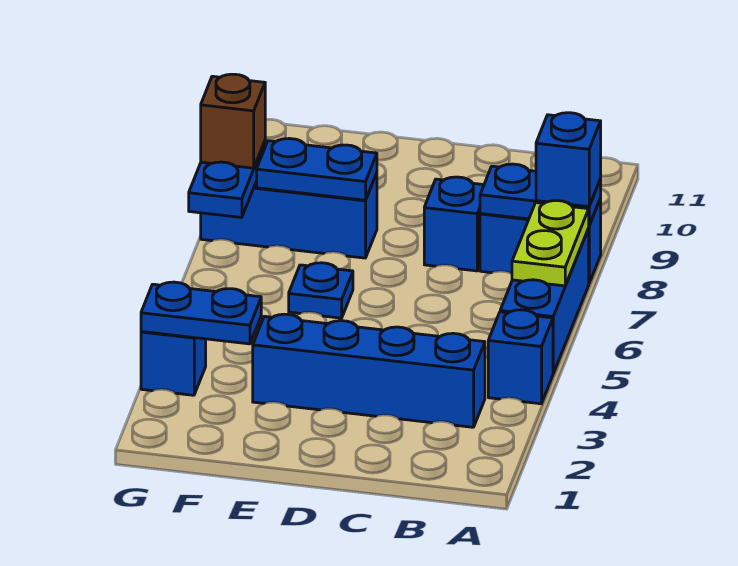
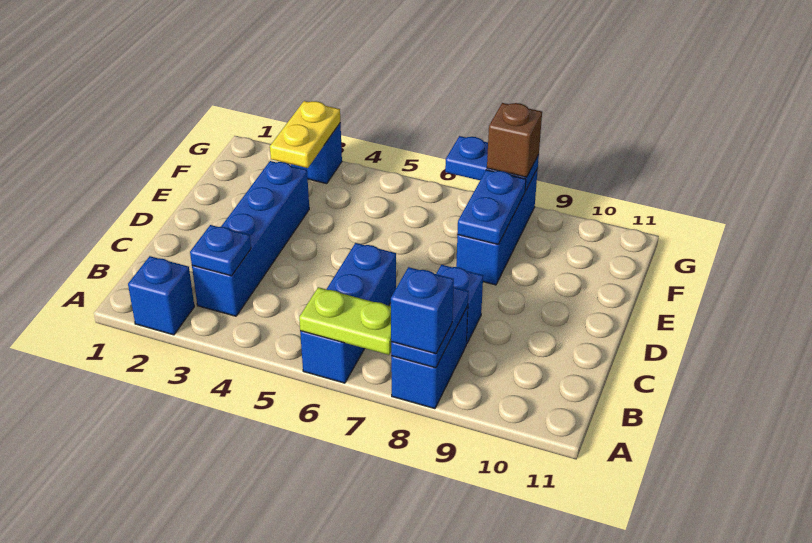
blue 1x1 brick [488,310,553,404] -> blue 1x1 brick moved to [128,256,194,335]
blue 1x3 brick [500,229,589,373] -> blue 1x3 brick turned to [300,243,396,383]
blue 1x1 plate [289,263,353,318] -> blue 1x1 plate moved to [190,225,251,276]
blue 1x2 plate [141,282,261,344] -> yellow 1x2 plate [270,101,340,168]

